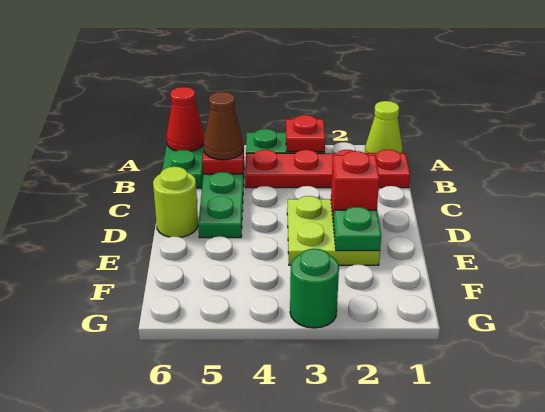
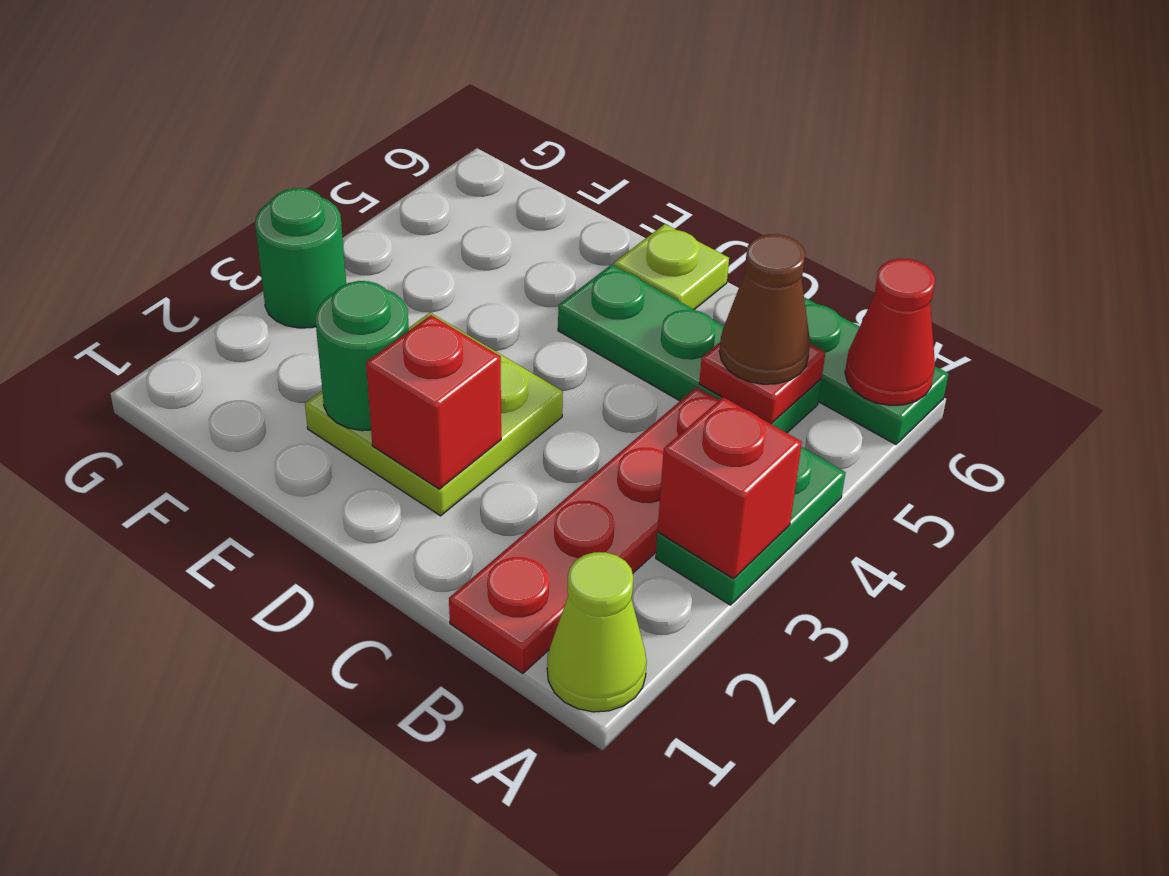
red 1x1 plate [286,115,325,152] -> red 1x1 brick [658,397,802,579]
lime 1x1 round brick [153,167,198,237] -> lime 1x1 plate [614,224,729,310]
green 1x1 plate [333,207,381,251] -> green 1x1 round brick [316,281,409,431]

